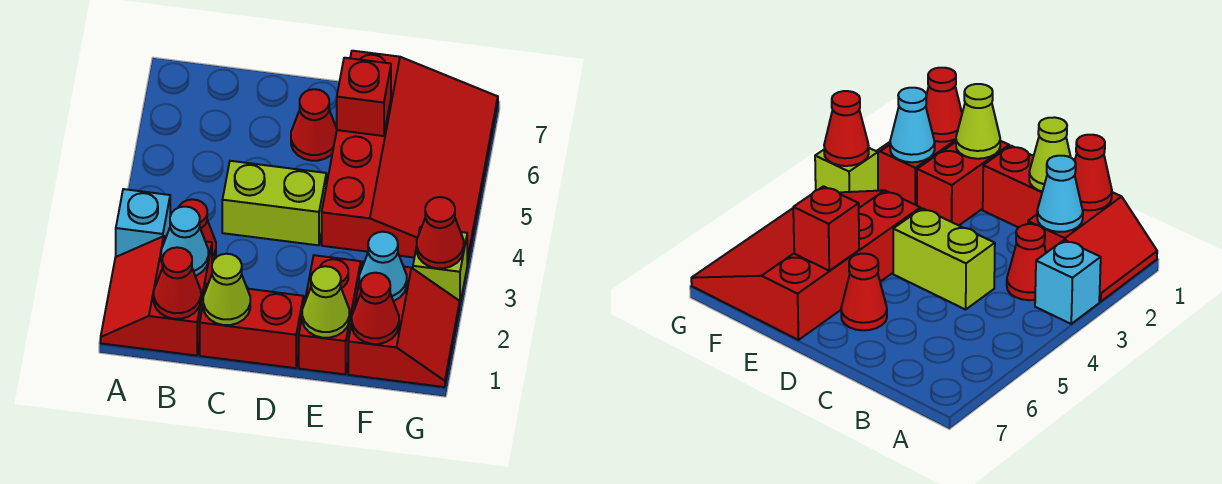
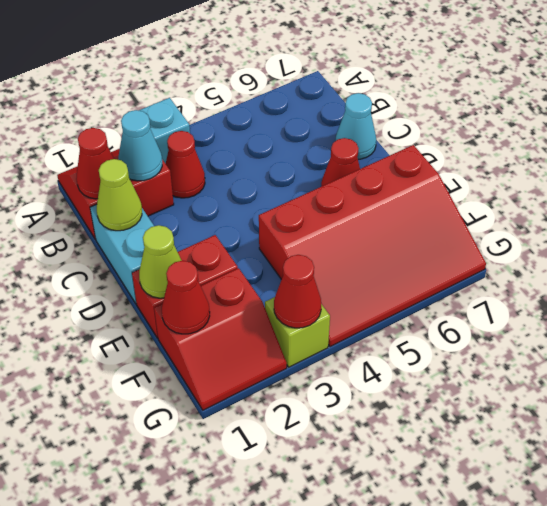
red 1x2 brick [200,284,304,368] -> cyan 1x2 brick [90,204,154,304]
lime 1x2 brick [222,161,326,245] -> none
red 1x1 brick [337,58,391,136] -> none
cyan 1x1 cone [359,232,407,301] -> cyan 1x1 cone moved to [335,93,376,159]

